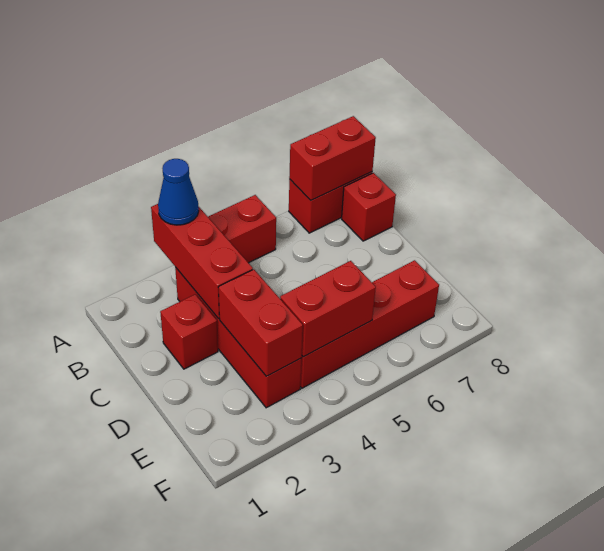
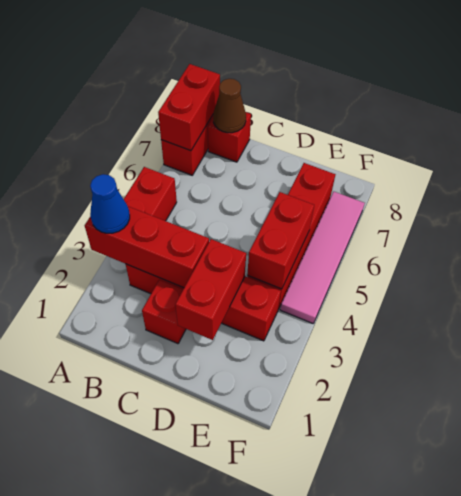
none -> brown 1x1 cone [213,79,246,133]
red 1x2 brick [218,269,303,376] -> red 1x2 brick turned to [175,239,246,340]
none -> pink 1x4 tile [280,192,365,323]

